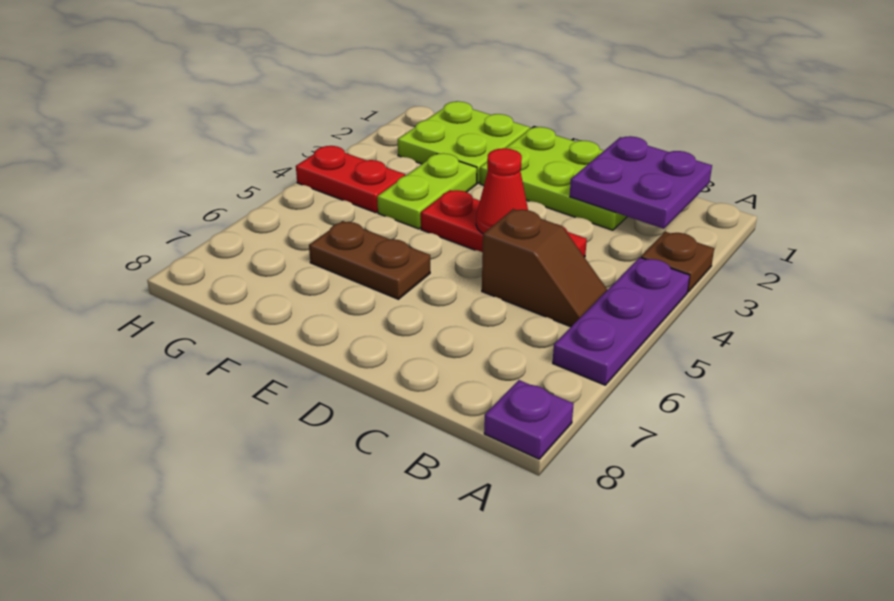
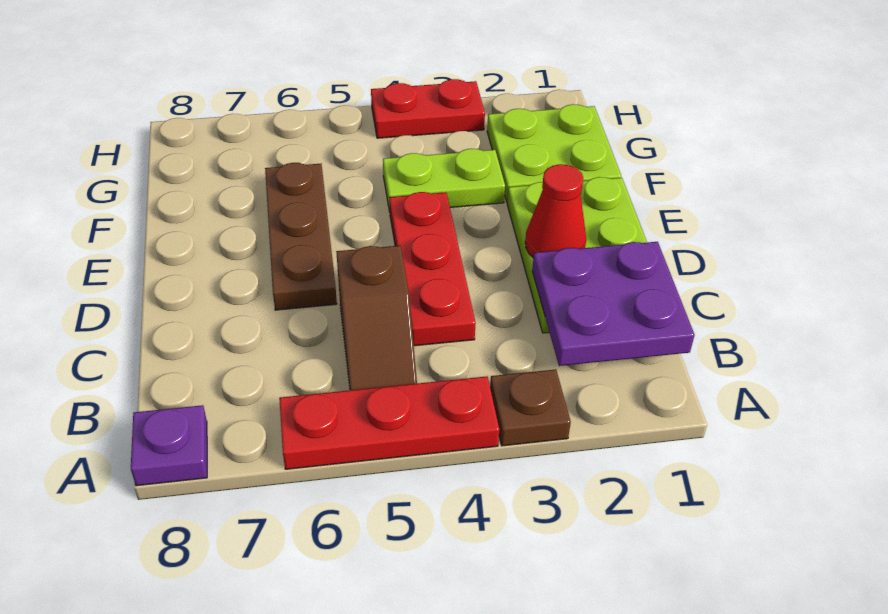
purple 1x3 plate [553,258,690,385] -> red 1x3 plate [279,376,499,469]
red 1x1 cone [476,148,528,234] -> red 1x1 cone moved to [525,164,586,258]
brown 1x2 plate [309,221,430,299] -> brown 1x3 plate [265,163,337,310]
red 1x2 plate [296,146,405,213] -> red 1x2 plate turned to [371,79,485,138]

